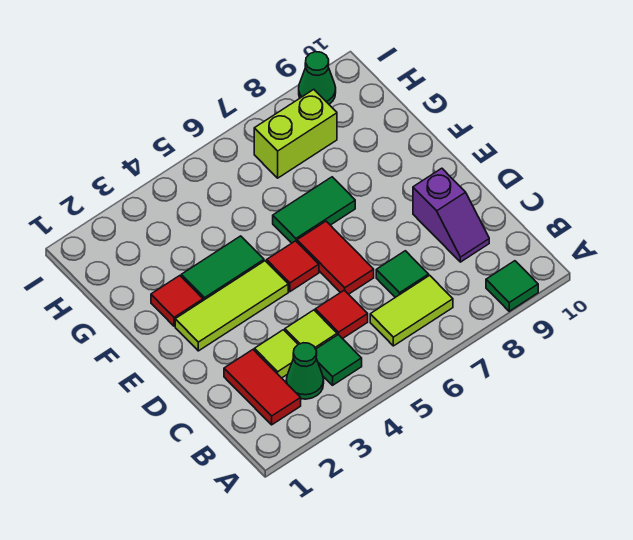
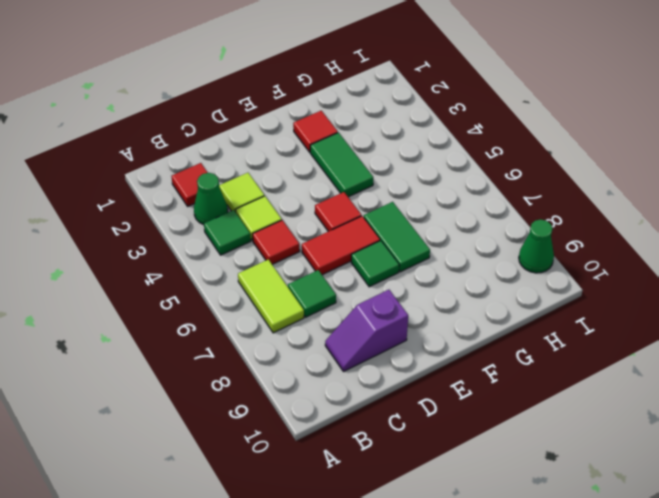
green 1x1 tile [486,261,538,311] -> green 1x1 tile moved to [351,241,399,287]
red 1x2 tile [224,350,301,425] -> red 1x1 tile [171,163,208,206]
lime 1x3 tile [175,261,288,351] -> none
lime 1x2 brick [254,89,337,178] -> none

